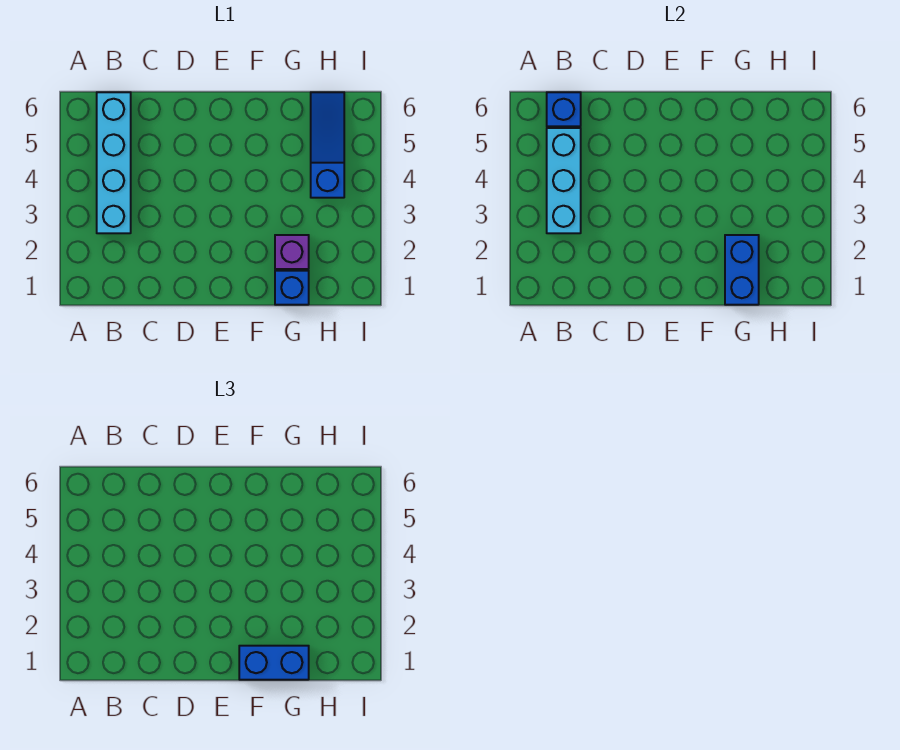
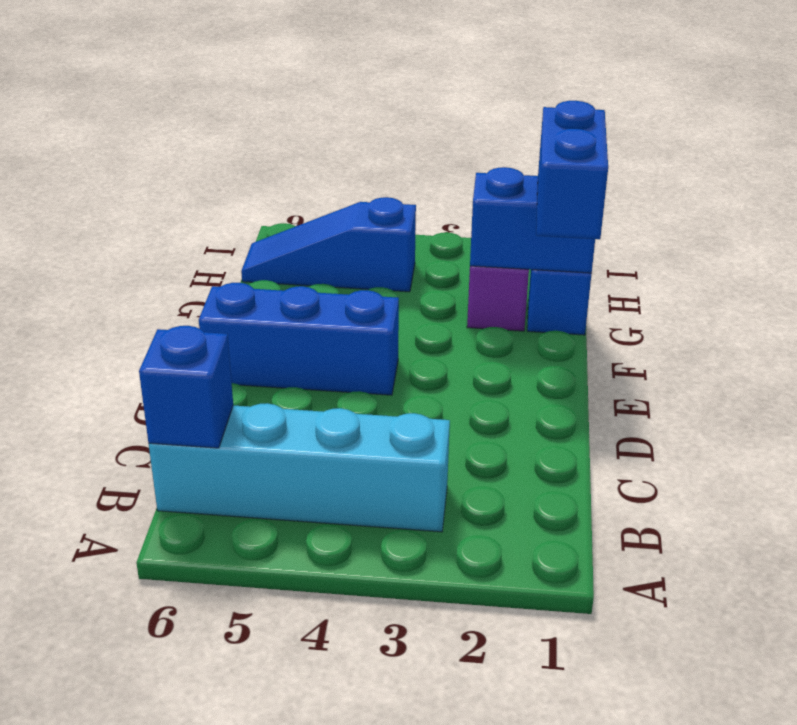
cyan 1x3 brick [547,128,581,233] -> none
none -> blue 1x3 brick [199,283,399,395]

